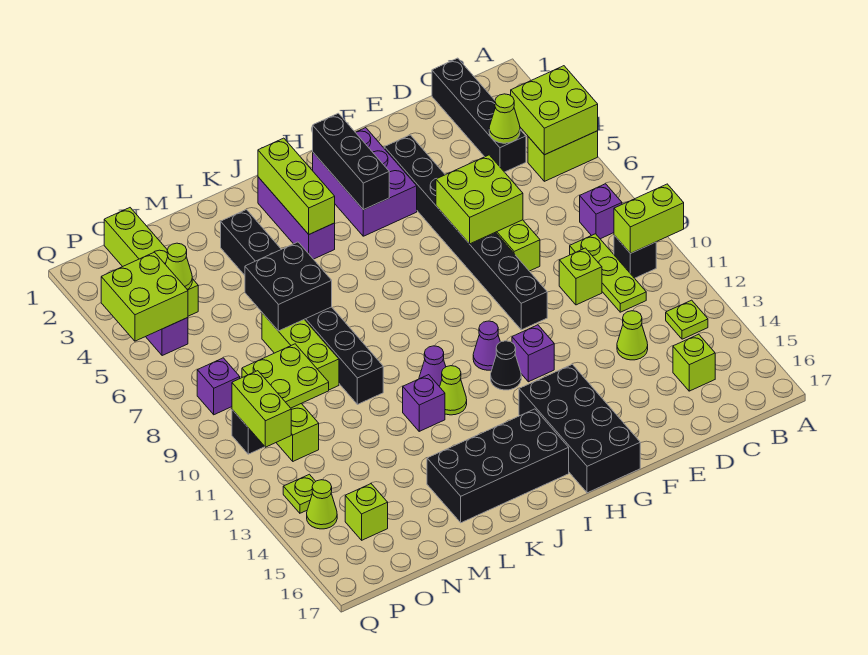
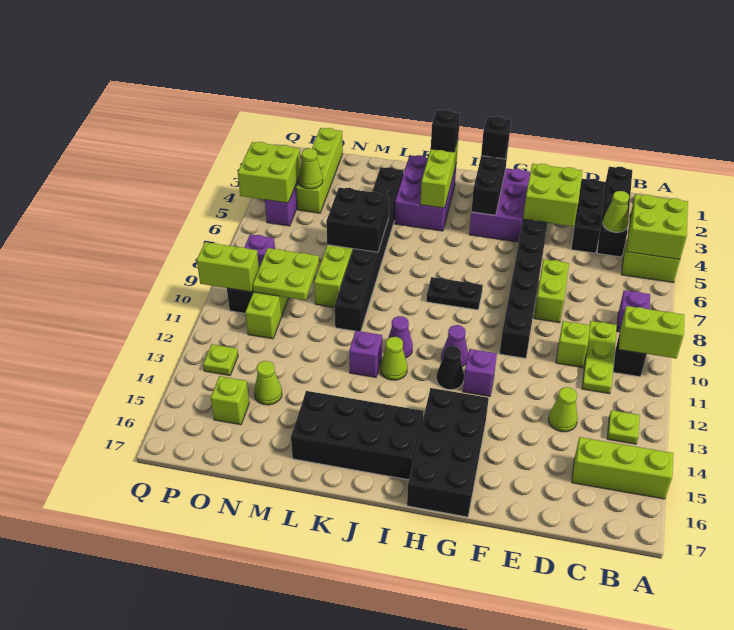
lime 1x1 brick [673,334,715,391] -> lime 1x3 brick [572,437,673,499]
none -> black 1x3 brick [571,179,606,253]
lime 2x2 brick [436,155,523,244] -> lime 2x2 brick moved to [523,164,582,226]
none -> black 1x1 brick [481,116,511,159]
none -> black 1x2 plate [426,277,483,310]
purple 1x3 brick [258,177,335,259] -> purple 2x3 brick [395,155,456,231]
none -> black 1x1 brick [431,110,460,152]
lime 1x2 brick [232,371,291,447] -> lime 1x2 brick turned to [197,242,259,292]
lime 1x1 cone [307,480,337,529] -> lime 1x1 cone moved to [254,361,282,405]

